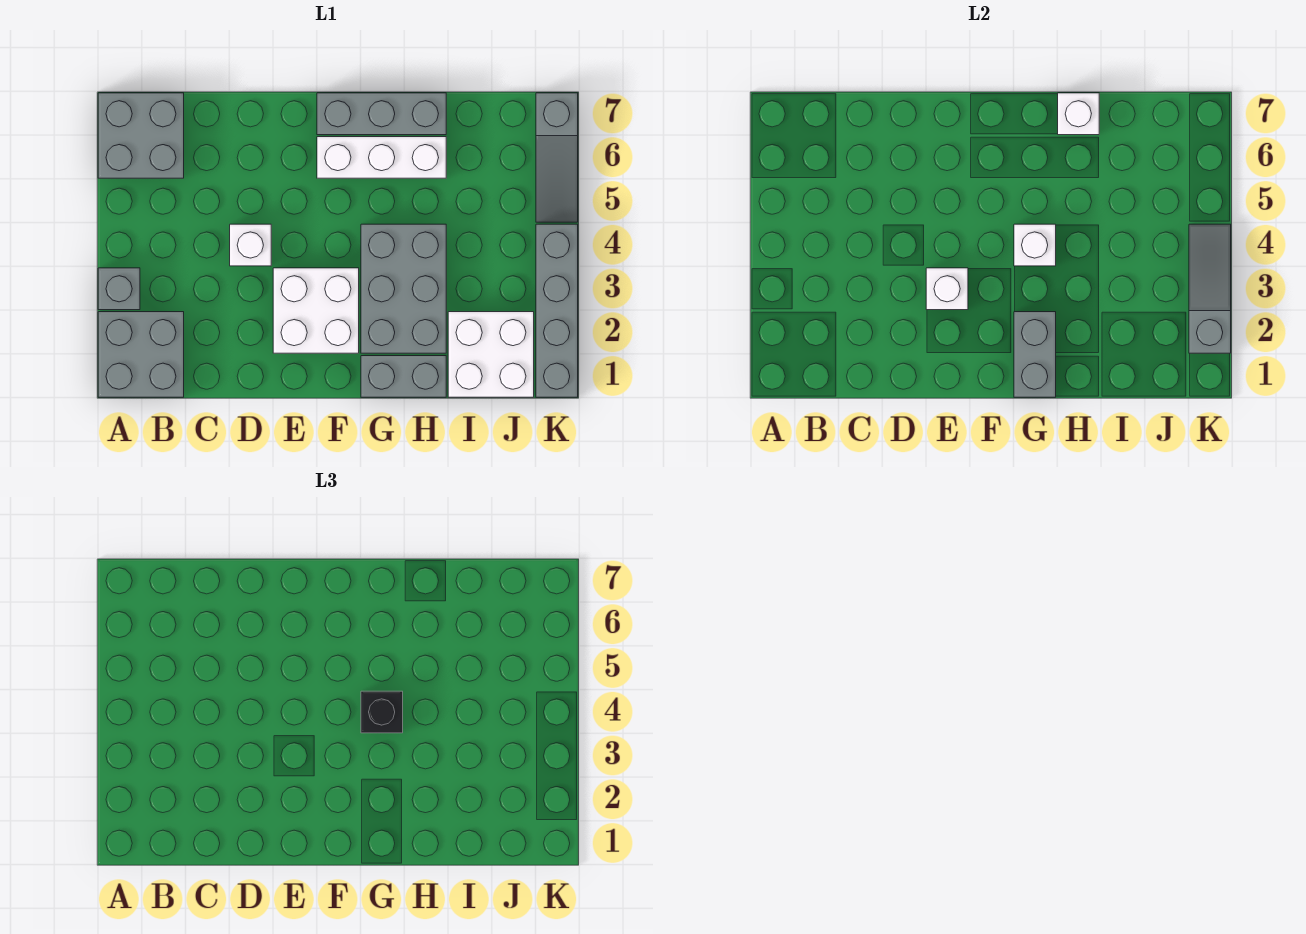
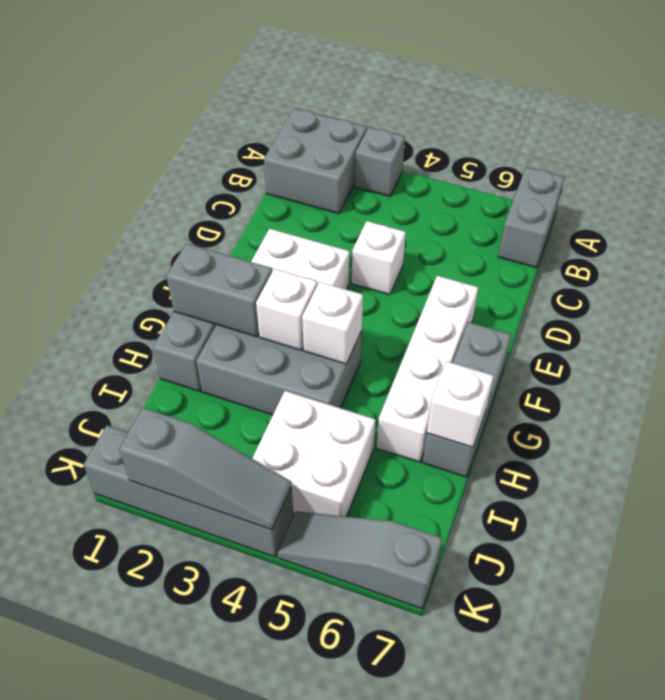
grey 2x2 brick [98,93,184,178] -> grey 1x2 brick [498,167,565,268]
white 1x1 brick [926,268,968,310] -> white 1x1 brick moved to [256,269,317,350]
white 1x3 brick [317,137,446,178] -> white 1x4 brick [377,276,479,462]
black 1x1 brick [361,691,403,733] -> none
white 2x2 brick [448,312,534,397] -> white 2x2 brick moved to [252,391,376,517]

